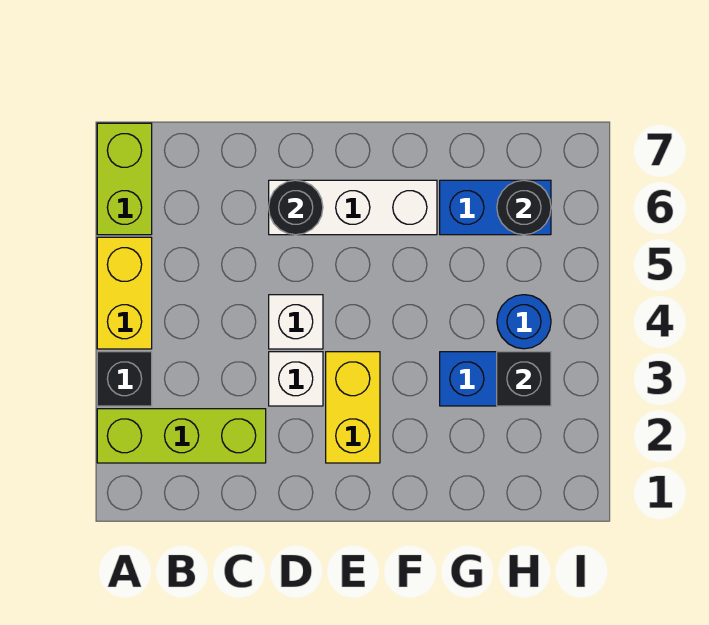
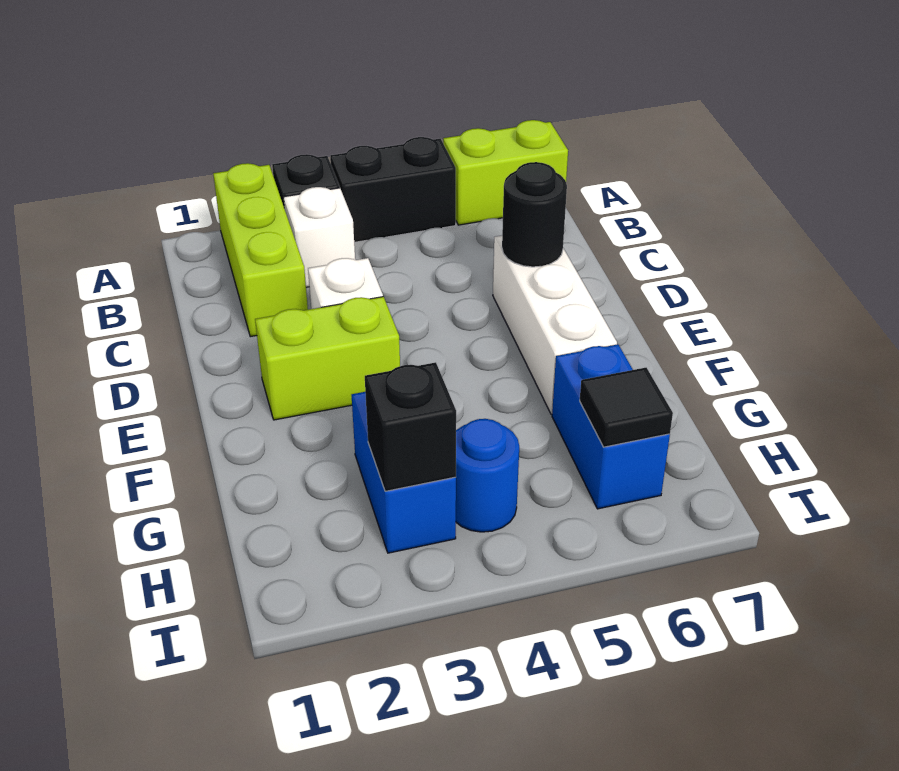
yellow 1x2 brick [97,237,152,349] -> black 1x2 brick [330,137,456,242]
white 1x1 brick [269,295,323,349] -> white 1x1 brick moved to [283,187,355,287]
yellow 1x2 brick [326,352,380,463] -> lime 1x2 brick [255,297,400,420]
black 1x1 round brick [497,180,551,235] -> black 1x1 tile [580,368,673,447]

